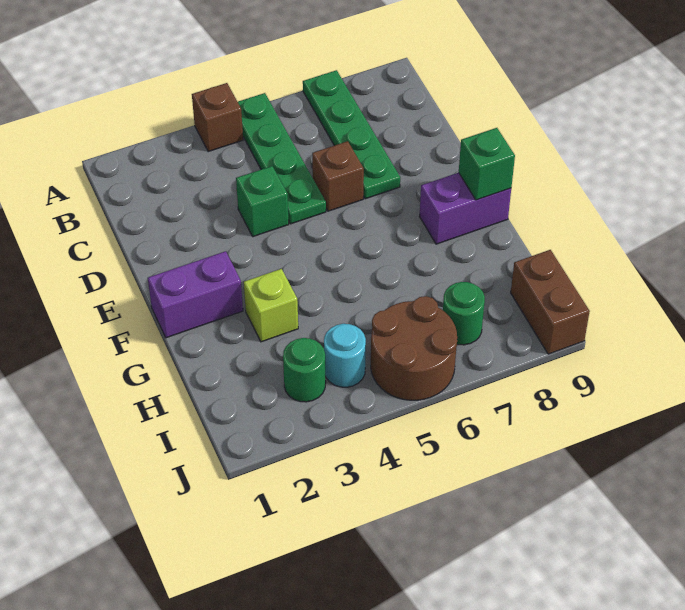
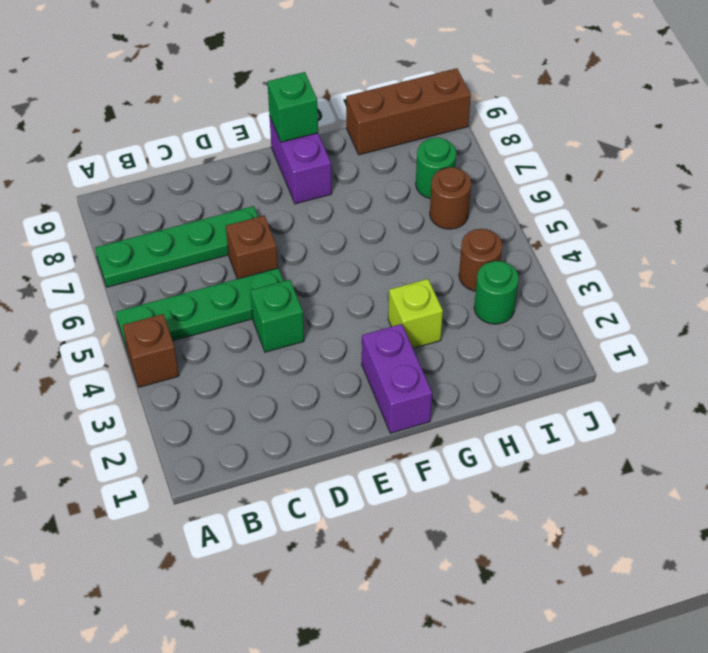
cyan 1x1 round brick [324,324,366,387] -> brown 1x1 round brick [459,229,502,291]
brown 2x2 round brick [371,296,457,400] -> brown 1x1 round brick [430,167,471,229]
brown 1x2 brick [511,250,590,354] -> brown 1x3 brick [346,68,471,155]

